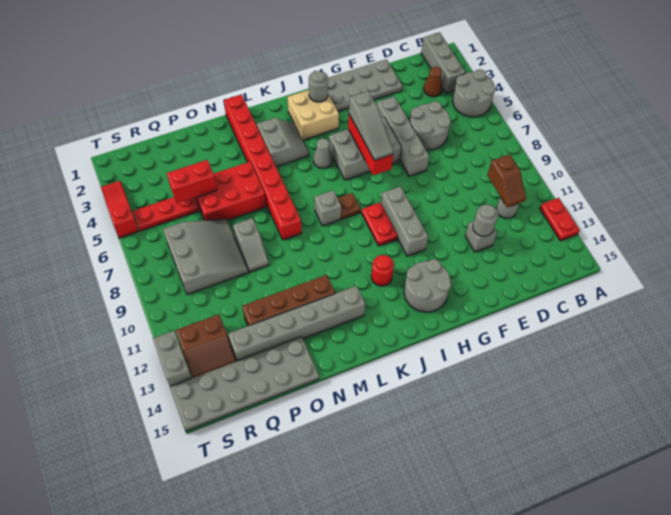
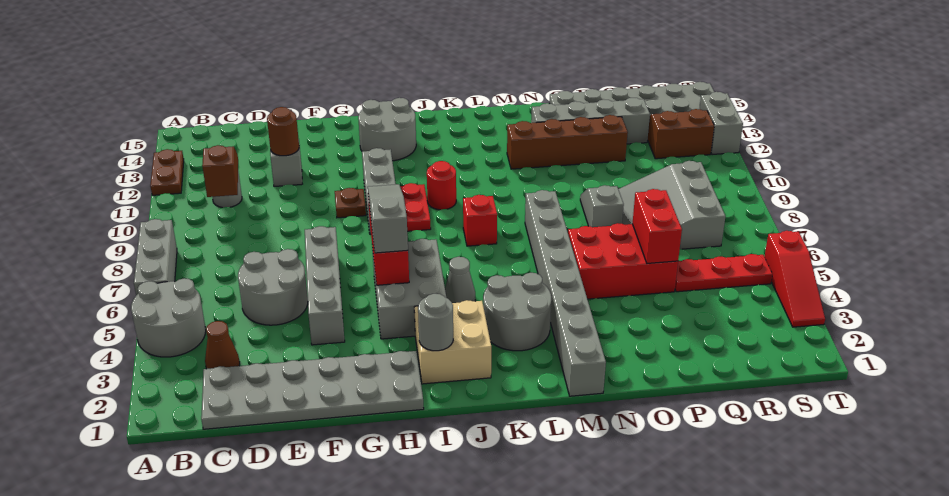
red 1x2 plate [540,198,580,241] -> brown 1x2 plate [150,149,184,195]
grey 1x3 brick [421,32,465,93] -> grey 1x3 brick moved to [134,219,177,295]
grey 2x4 plate [328,59,402,112] -> grey 2x6 plate [201,351,424,429]
grey 1x1 round brick [473,205,498,236] -> brown 1x1 round brick [267,107,299,156]
grey 2x3 brick [329,117,401,180] -> grey 2x3 brick turned to [372,239,446,339]
brown 1x1 plate [338,193,360,219] -> brown 1x1 plate moved to [335,188,366,218]
red 1x1 round brick [371,255,394,286] -> red 1x1 round brick moved to [427,161,456,210]
grey 2x2 slope [257,118,309,167] -> grey 2x2 round brick [483,273,551,351]
grey 1x1 brick [314,190,341,226] -> red 1x1 brick [463,195,497,246]
grey 1x6 brick [228,286,365,361] -> grey 1x4 brick [531,98,650,144]
red 1x8 brick [224,94,302,240] -> grey 1x8 brick [525,190,606,396]
red 1x2 brick [167,160,217,203] -> red 1x2 brick turned to [632,189,682,264]

